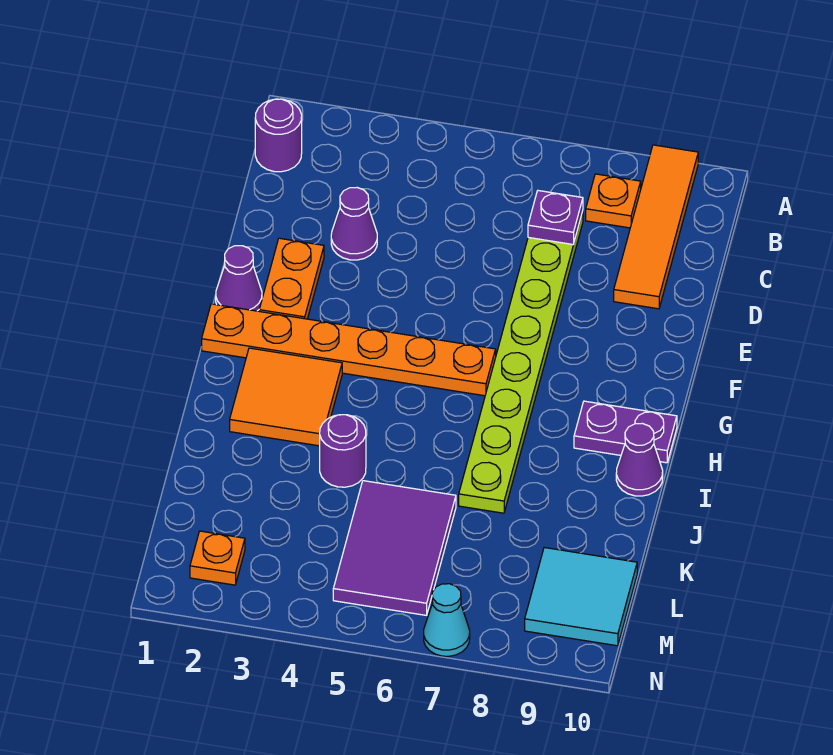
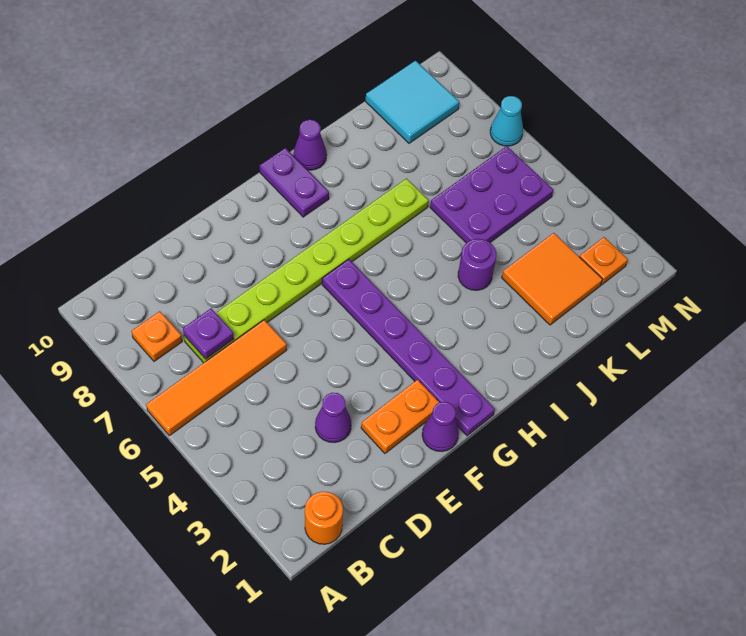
orange 1x4 tile [614,145,698,309] -> orange 1x4 tile moved to [146,320,287,436]
purple 1x1 round brick [255,99,302,172] -> orange 1x1 round brick [305,492,343,544]
orange 1x6 plate [202,304,496,396] -> purple 1x6 plate [322,259,495,436]
orange 2x2 tile [230,348,342,446] -> orange 2x2 tile moved to [502,233,603,325]
purple 2x3 tile [333,481,456,615] -> purple 2x3 plate [430,146,554,243]

